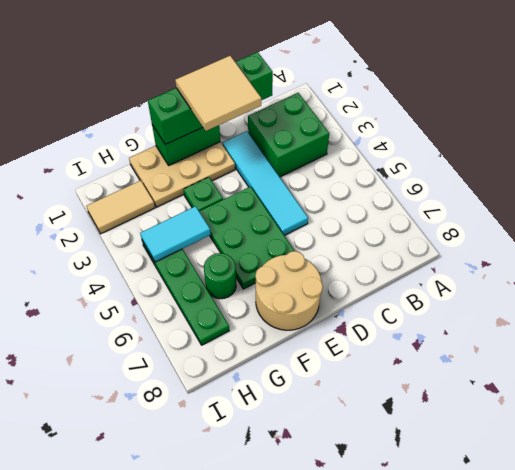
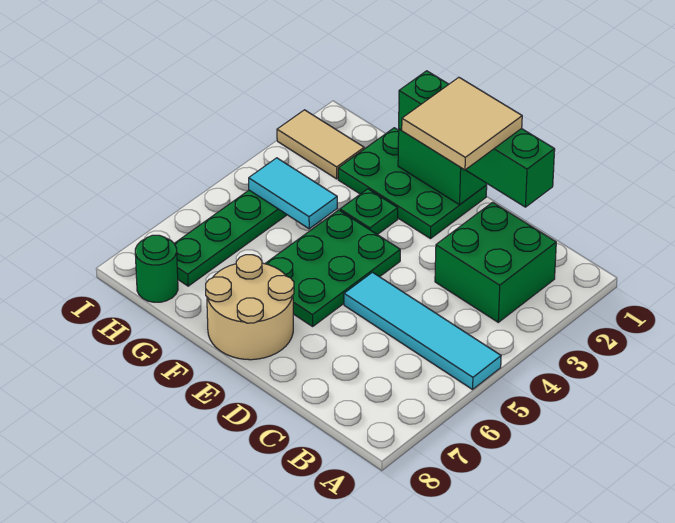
cyan 1x4 tile [222,131,308,236] -> cyan 1x4 tile turned to [344,272,501,389]
tan 2x3 plate [129,142,235,207] -> green 2x3 plate [338,128,487,239]
green 1x1 round brick [204,253,236,299] -> green 1x1 round brick moved to [135,235,178,302]

